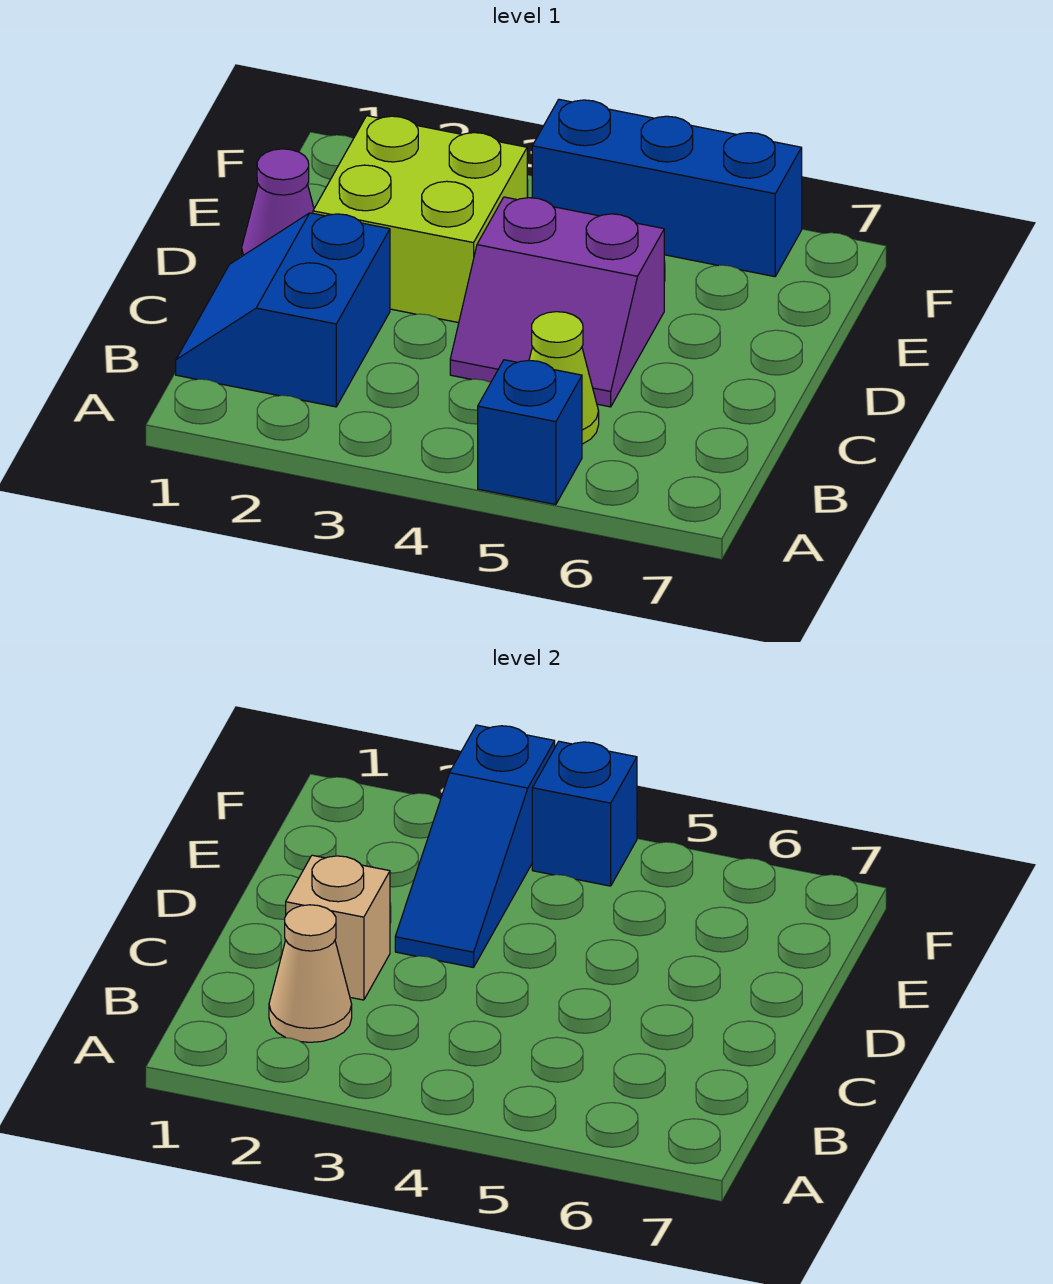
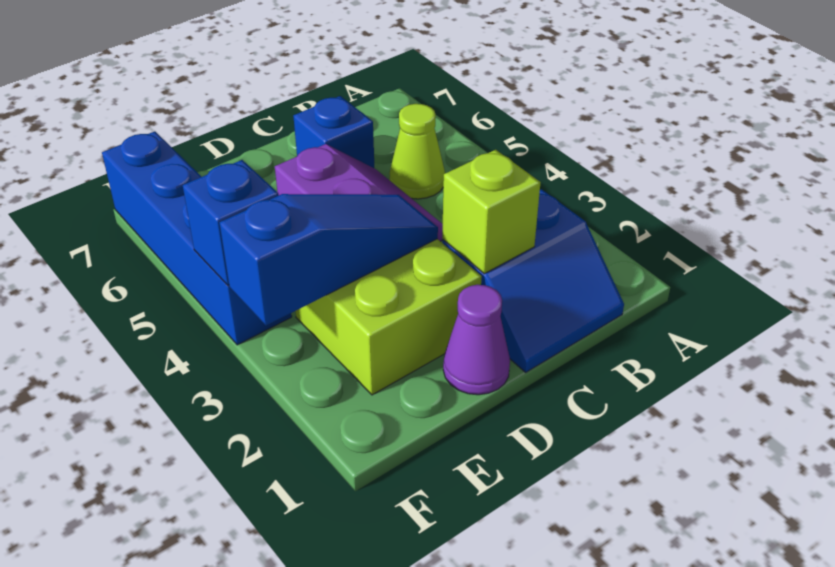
blue 1x1 brick [478,360,582,505] -> blue 1x1 brick moved to [293,96,374,168]
tan 1x1 cone [269,905,352,1042] -> none
tan 1x1 brick [286,855,390,1000] -> lime 1x1 brick [442,150,541,274]
blue 1x3 brick [532,99,802,277] -> blue 1x4 brick [102,131,292,345]

